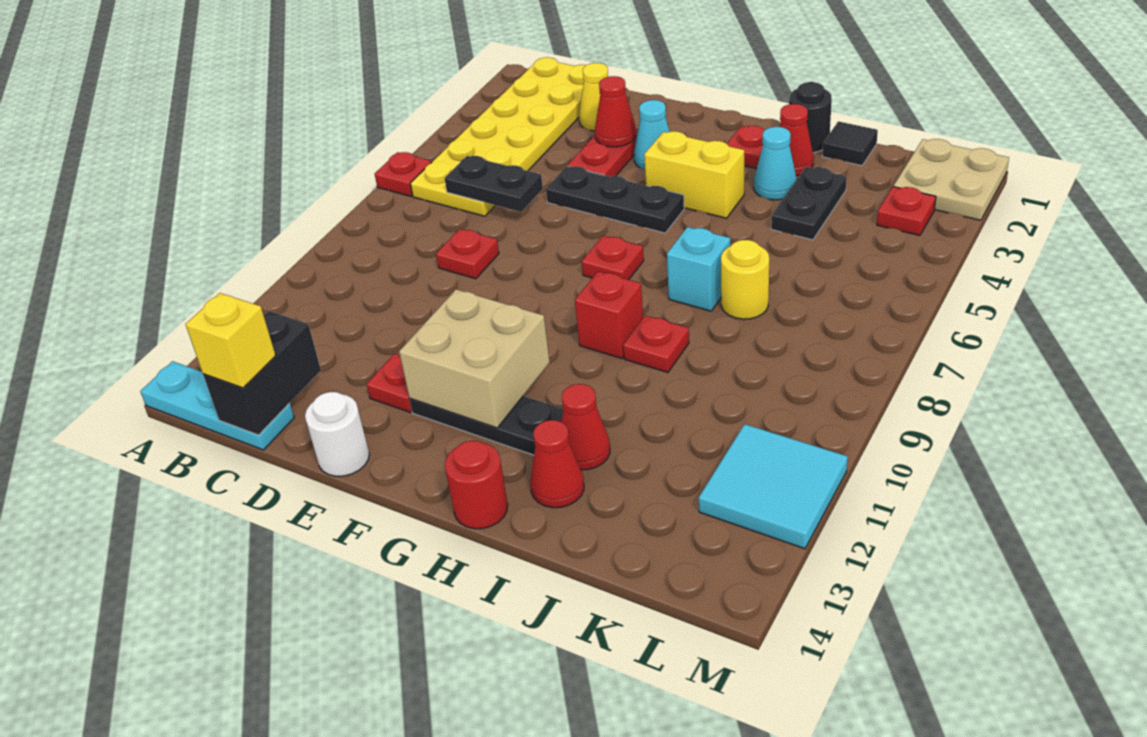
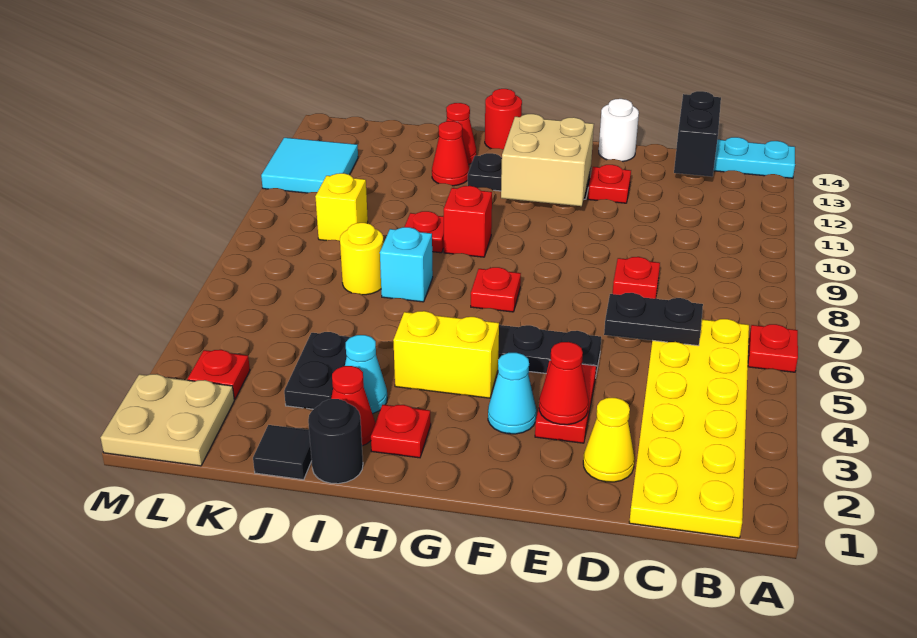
yellow 1x1 brick [186,293,276,388] -> yellow 1x1 brick moved to [315,173,368,241]

